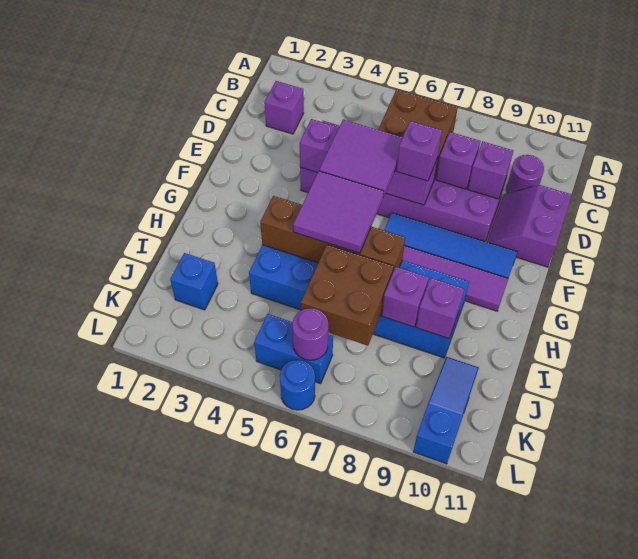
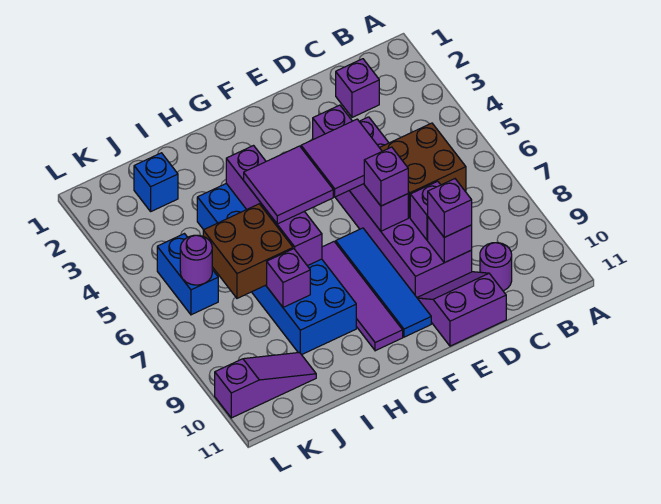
brown 1x4 brick [260,196,405,271] -> purple 1x4 brick [226,146,322,266]
purple 1x1 brick [416,278,464,339] -> purple 1x1 brick moved to [428,179,472,237]
blue 1x3 slope [413,357,479,464] -> purple 1x3 slope [215,353,316,418]
blue 1x1 round brick [280,360,315,410] -> none

